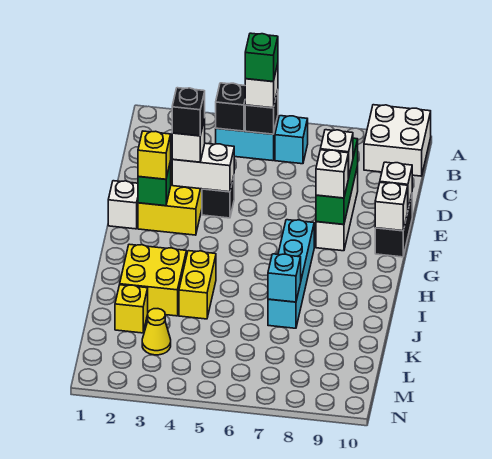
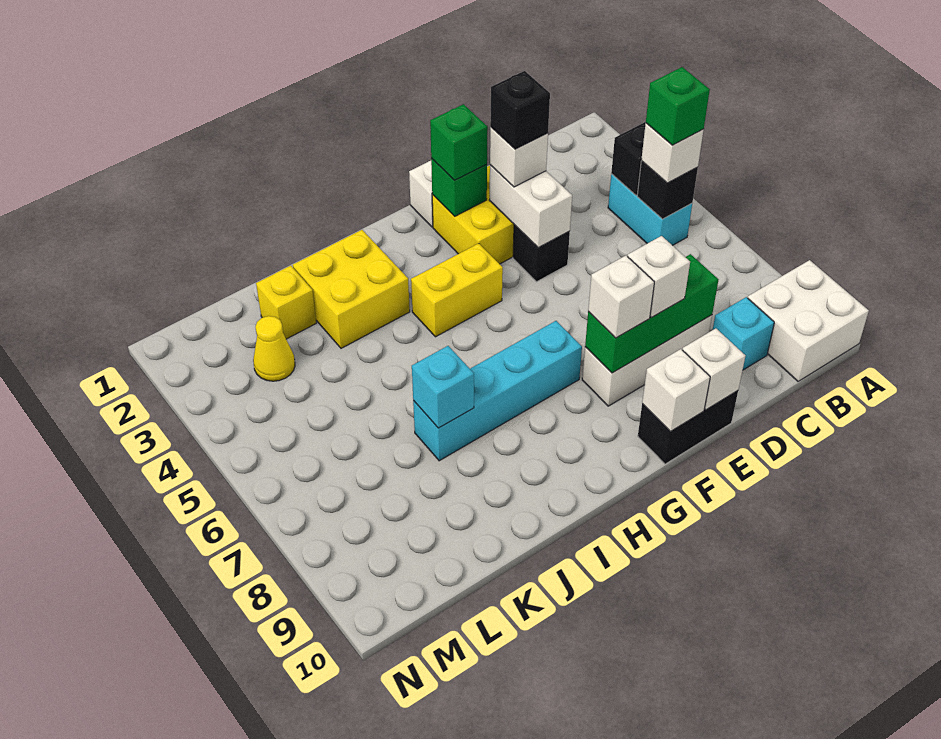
cyan 1x1 brick [275,116,308,164] -> cyan 1x1 brick moved to [713,297,774,370]
yellow 1x1 brick [138,131,171,179] -> green 1x1 brick [430,104,488,180]
yellow 1x2 brick [179,251,216,319] -> yellow 1x2 brick moved to [411,243,503,337]

